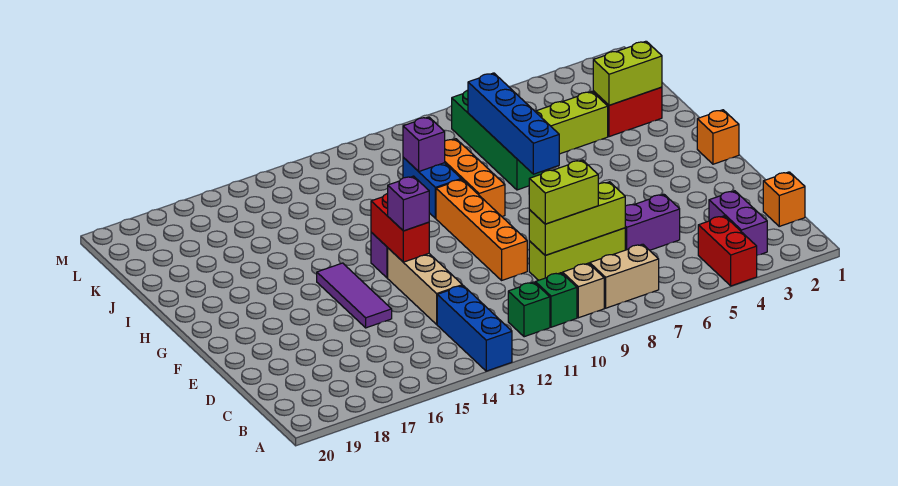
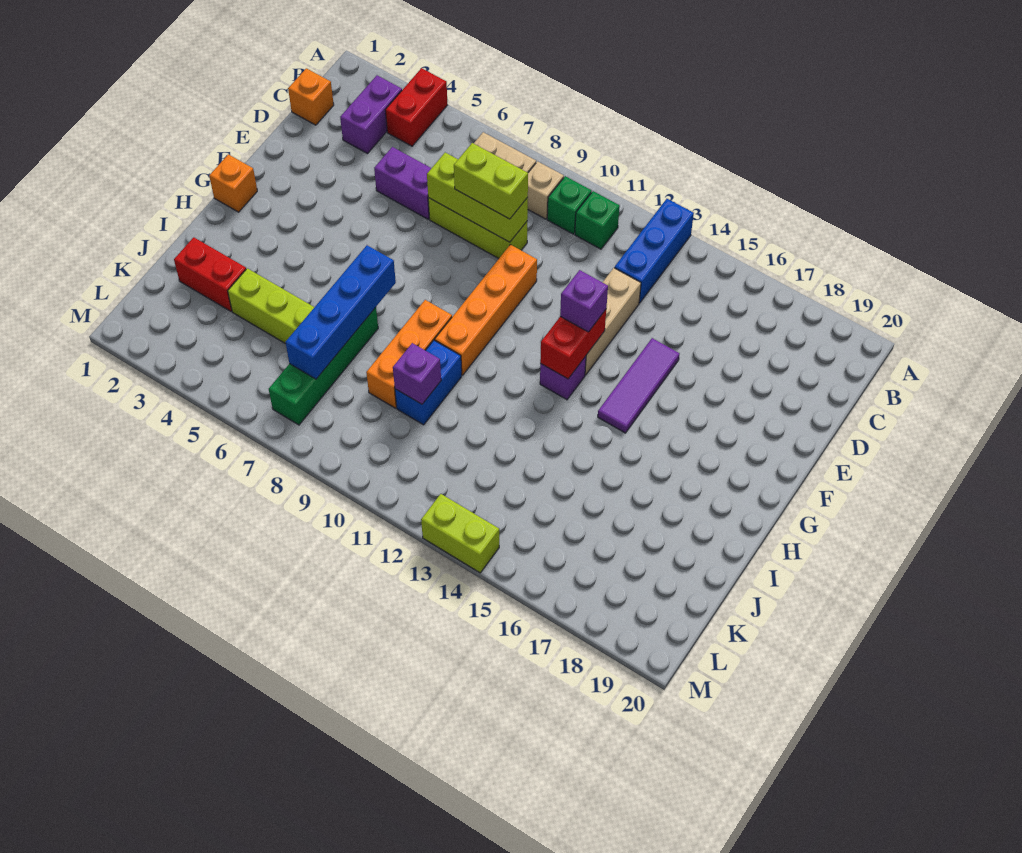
lime 1x2 brick [593,41,662,105] -> lime 1x2 brick moved to [421,494,499,573]

